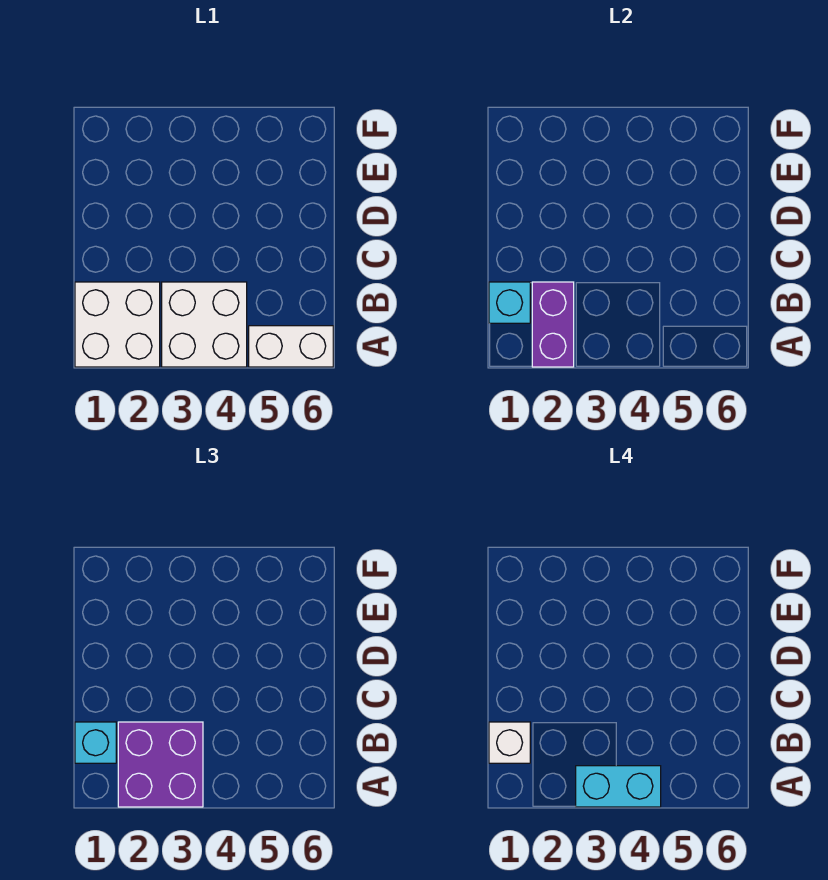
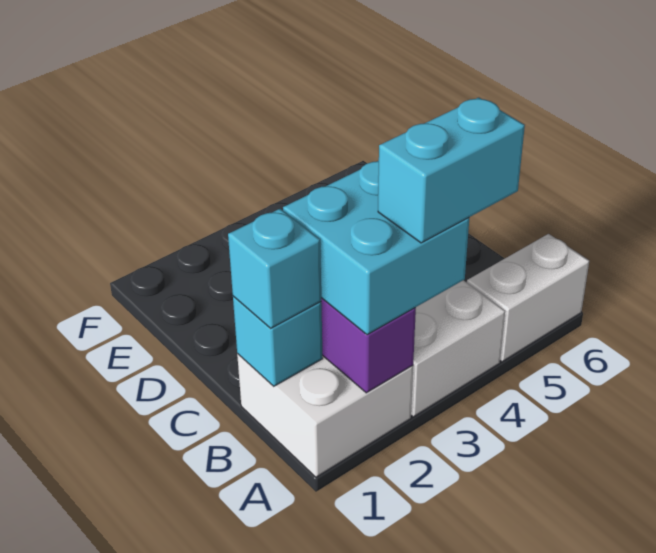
purple 2x2 brick [118,722,203,807] -> cyan 2x2 brick [283,161,469,335]
white 1x1 brick [489,722,530,763] -> none

